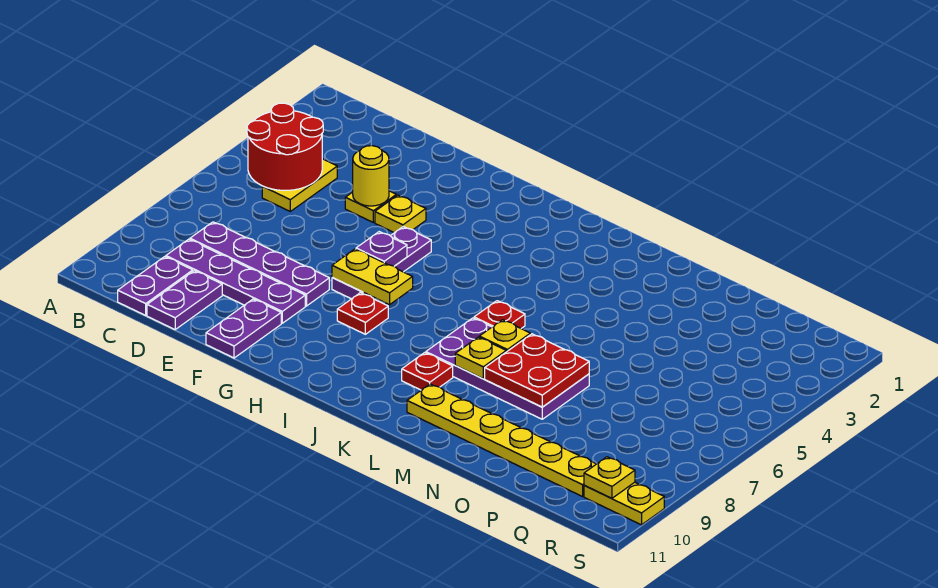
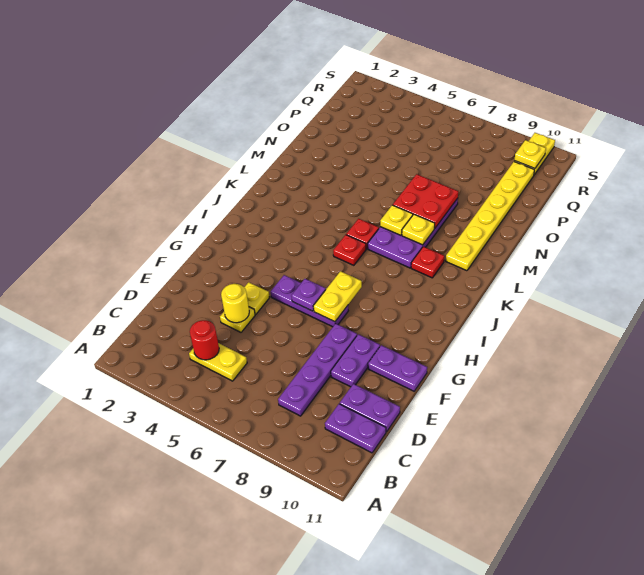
red 2x2 round brick [247,103,323,190] -> red 1x1 round brick [190,320,219,360]
purple 1x4 plate [166,239,305,323] -> purple 1x2 plate [331,334,380,387]
red 1x1 plate [337,293,388,334] -> red 1x1 plate moved to [333,235,366,265]

